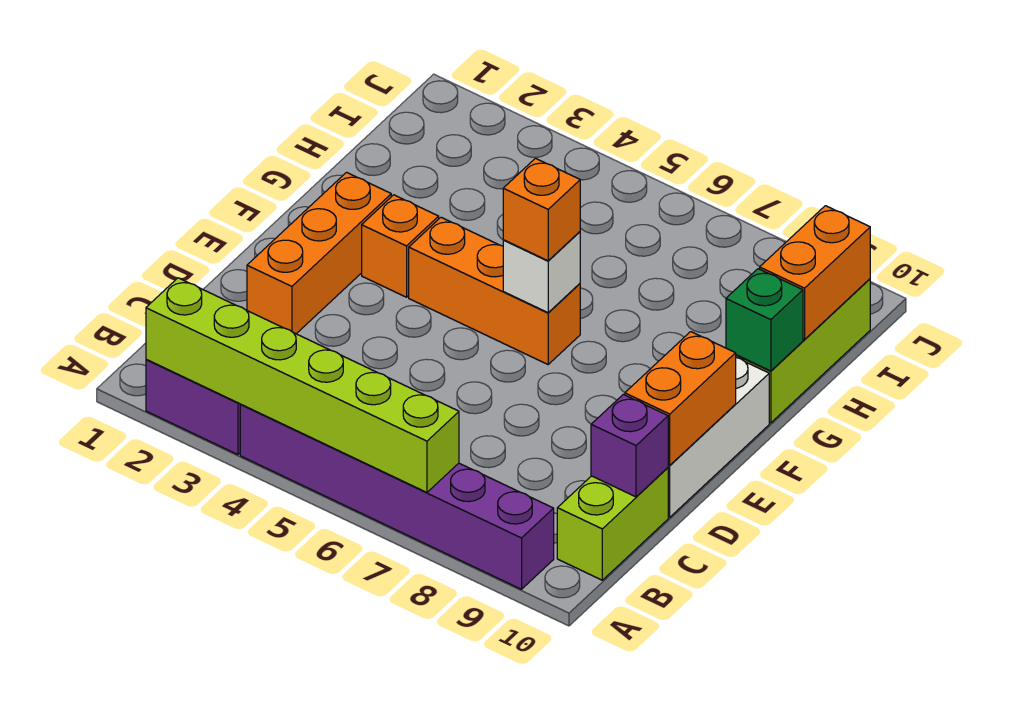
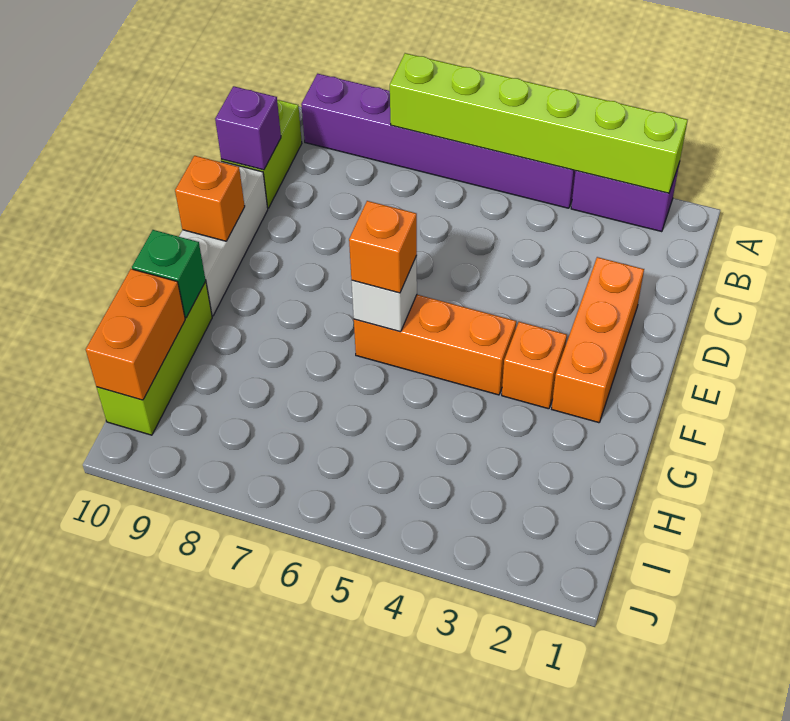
orange 1x2 brick [625,332,736,465] -> orange 1x1 brick [175,156,245,241]

